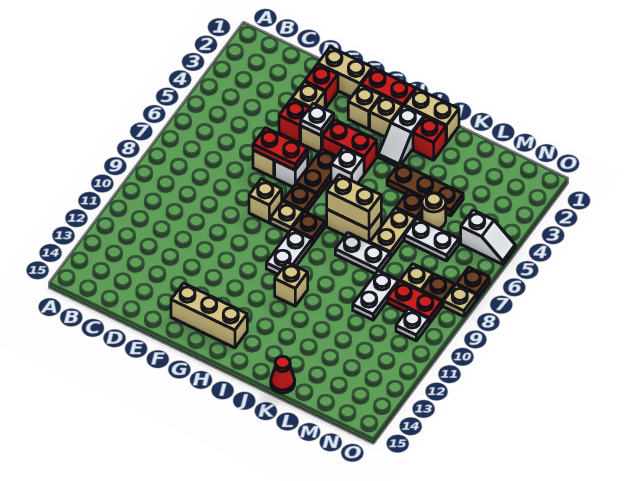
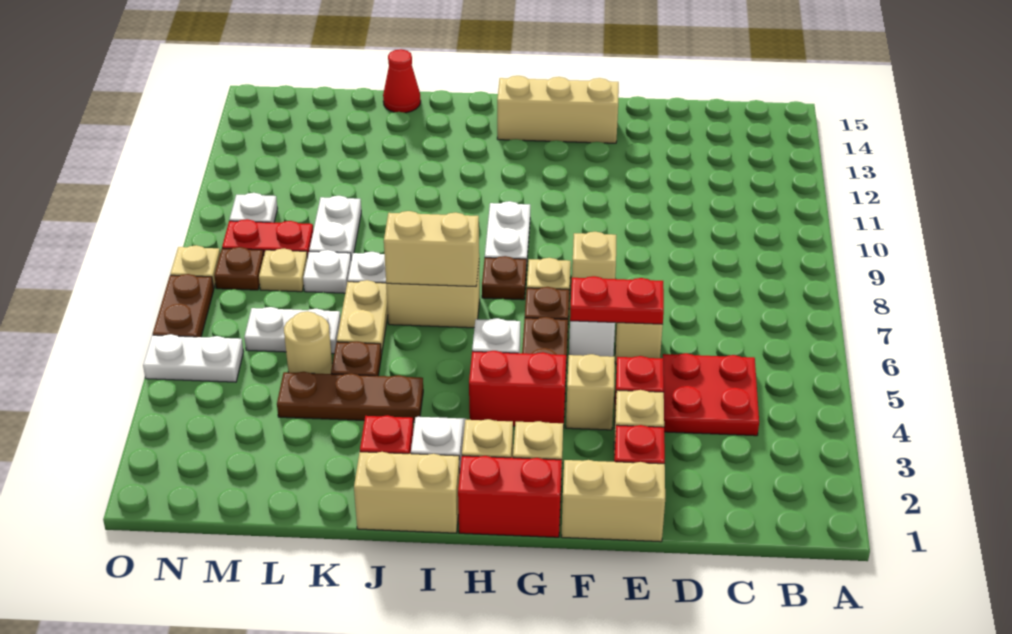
none -> red 2x2 plate [663,353,759,436]
white 1x1 plate [301,104,334,135] -> white 1x1 plate moved to [303,250,351,293]
tan 1x1 brick [275,262,308,306] -> none
white 1x2 slope [461,210,515,264] -> white 1x2 plate [143,334,243,382]
brown 1x1 plate [456,267,489,299] -> brown 1x2 plate [153,274,214,337]

